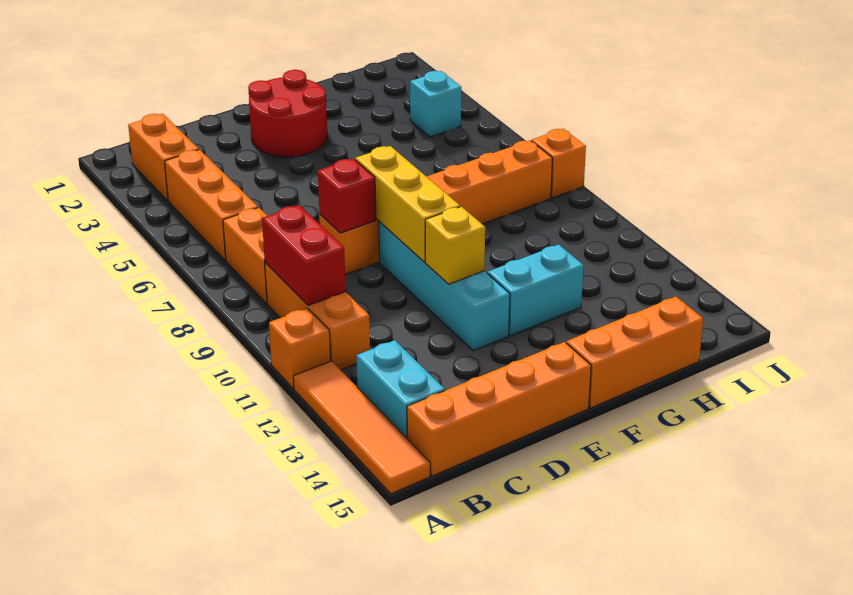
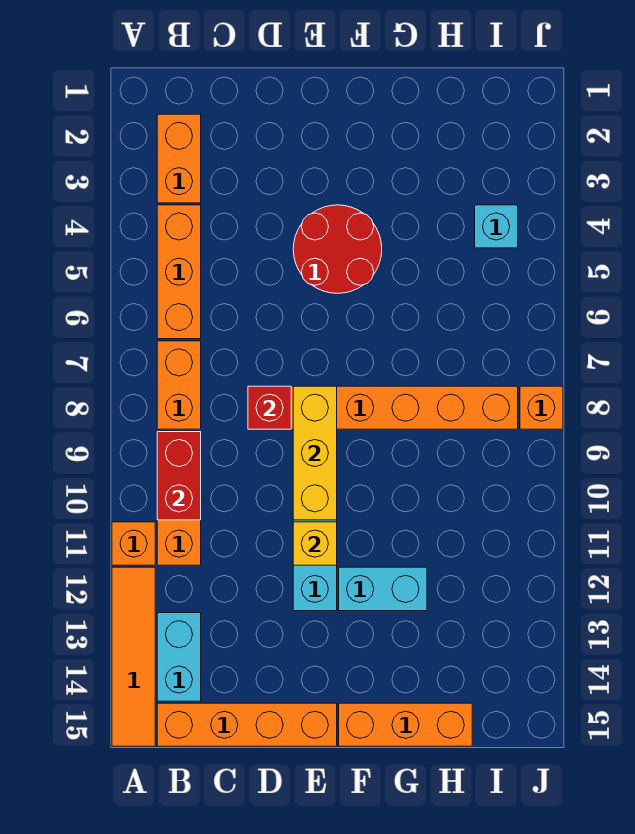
red 2x2 round brick [248,70,327,157] -> red 2x2 round brick moved to [293,205,382,293]

